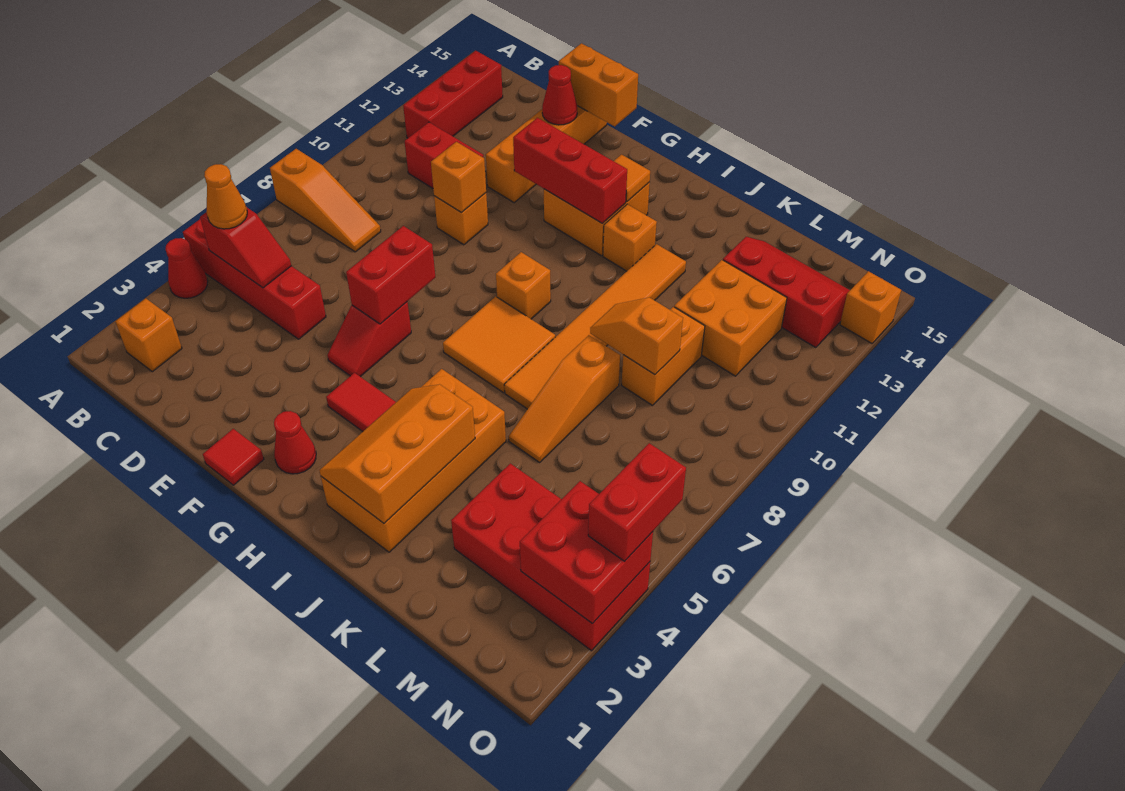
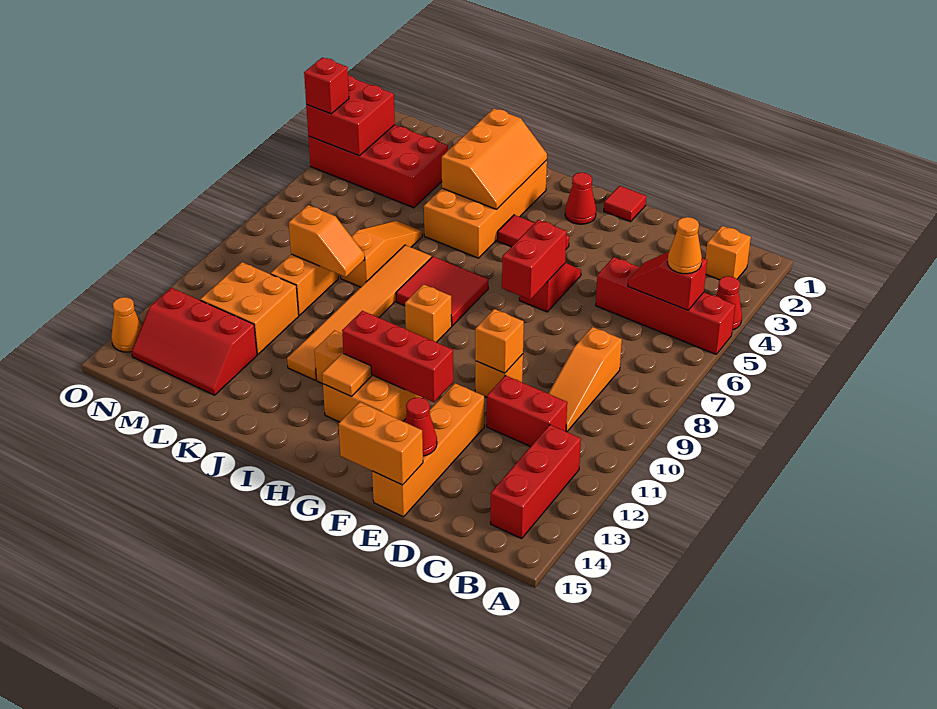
orange 1x3 slope [270,149,381,252] -> orange 1x3 slope turned to [549,327,622,432]
orange 2x2 tile [443,296,555,393] -> red 2x2 tile [396,257,488,326]
red 1x2 brick [588,443,686,562] -> red 1x1 brick [304,58,349,114]
orange 1x1 brick [840,271,901,343] -> orange 1x1 cone [111,297,142,352]

